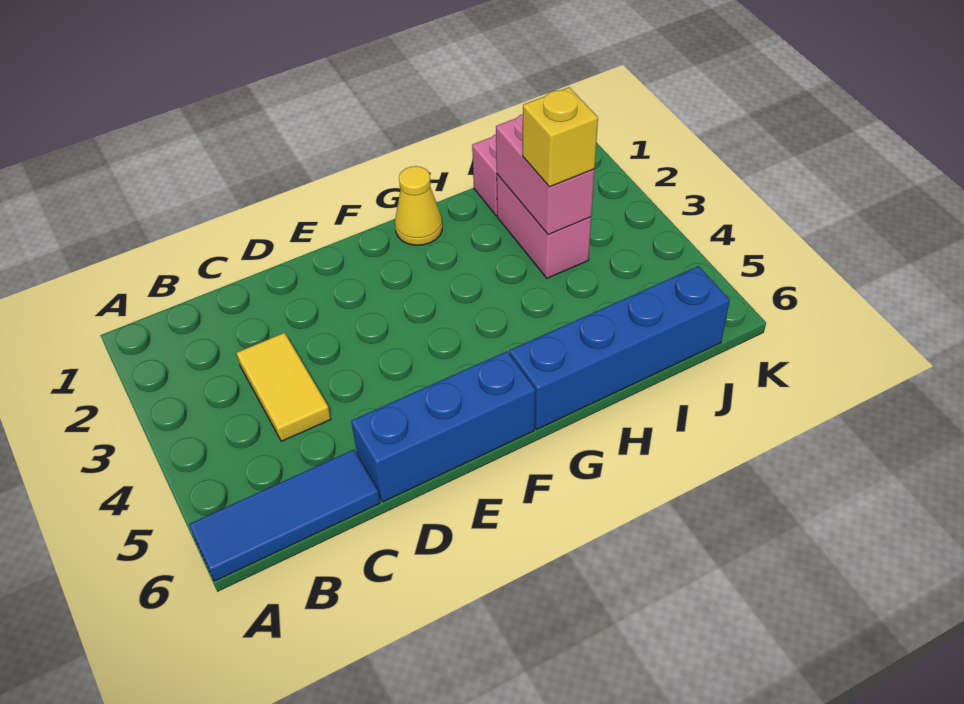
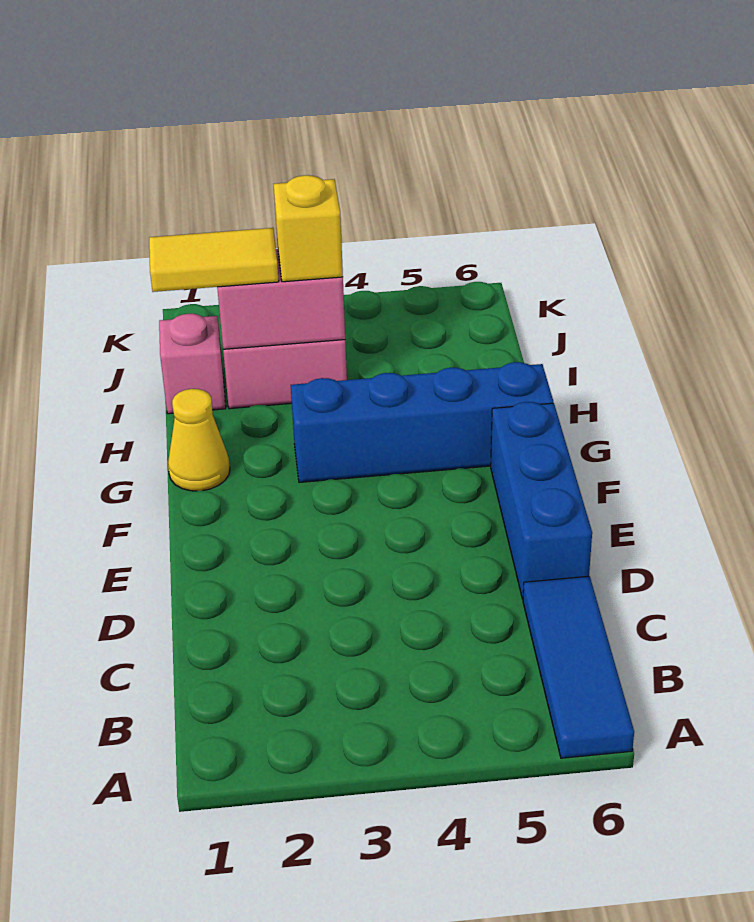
yellow 1x2 tile [237,333,331,441] -> yellow 1x2 tile moved to [149,228,279,292]
blue 1x4 brick [509,266,730,429] -> blue 1x4 brick turned to [291,362,553,482]

